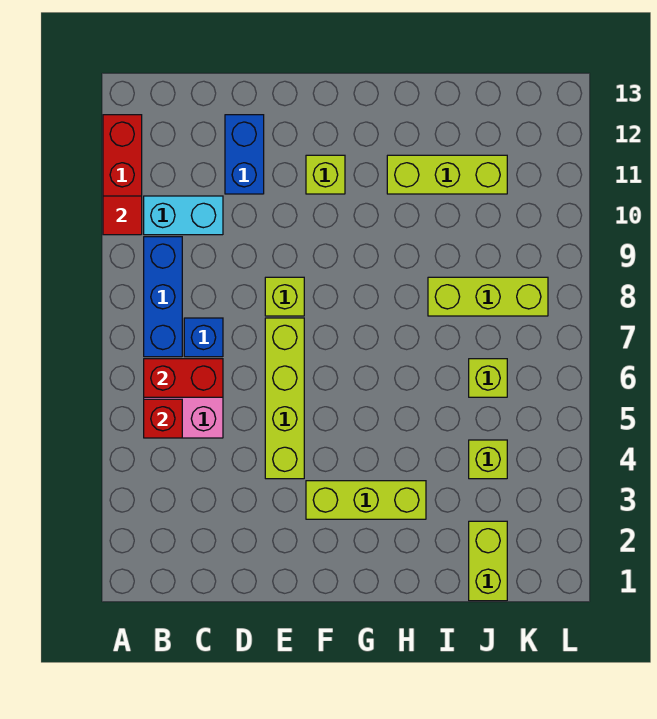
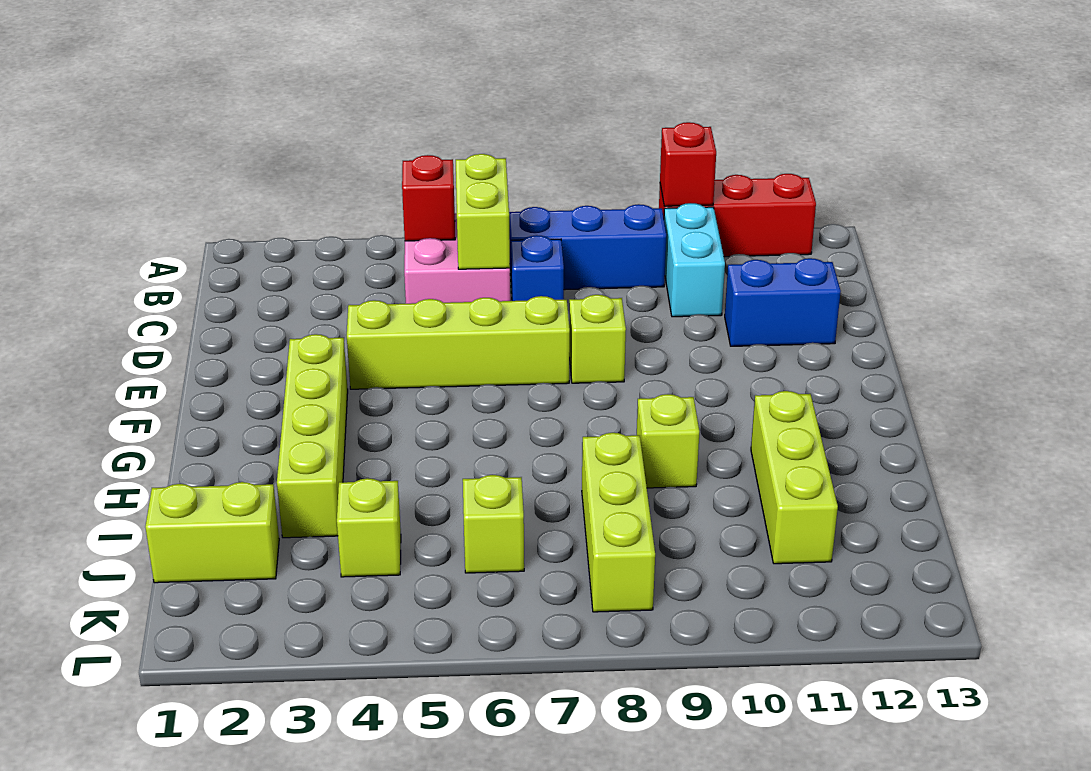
red 1x1 tile [103,196,142,235] -> red 1x1 brick [660,122,716,206]
red 1x2 brick [144,359,223,397] -> lime 1x2 brick [456,154,510,269]
lime 1x3 brick [306,481,426,519] -> lime 1x4 brick [277,334,348,538]
lime 1x1 brick [306,155,345,194] -> lime 1x1 brick moved to [637,394,699,488]

